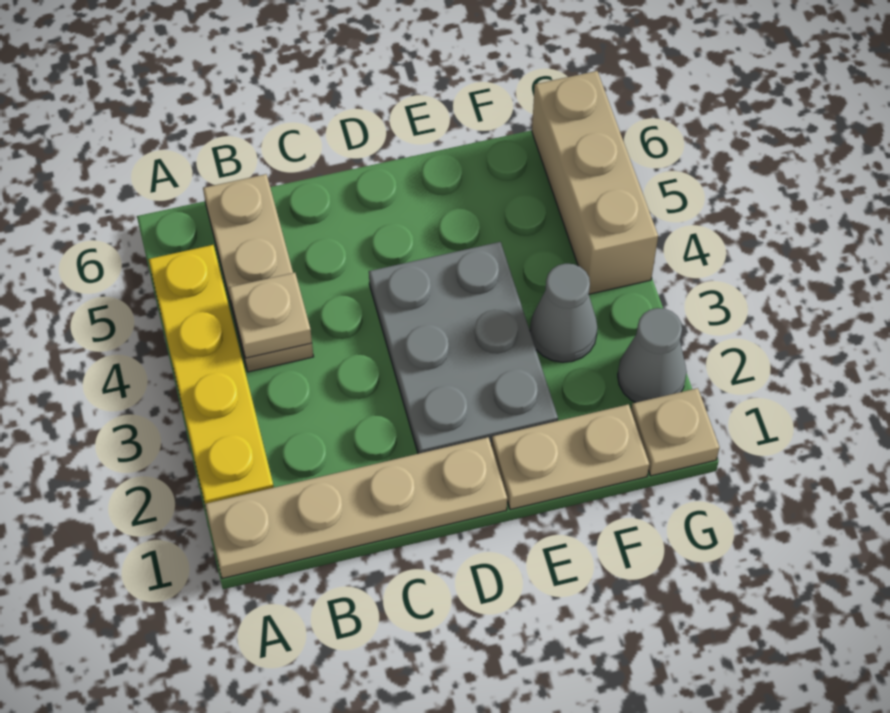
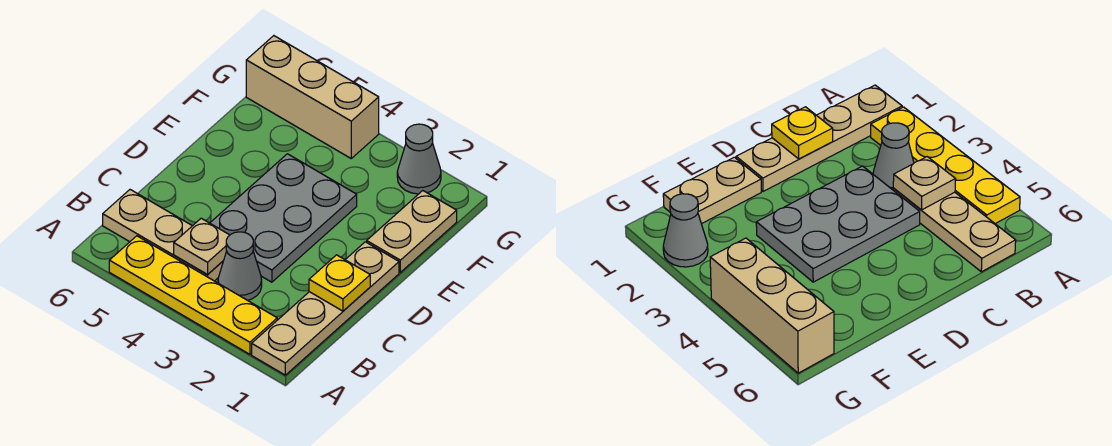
none -> yellow 1x1 plate [309,255,370,311]
grey 2x3 plate [369,242,558,454] -> grey 2x3 plate turned to [210,154,357,282]
grey 1x1 cone [530,264,597,362] -> grey 1x1 cone moved to [218,232,262,300]
tan 1x1 plate [631,388,720,476] -> none

